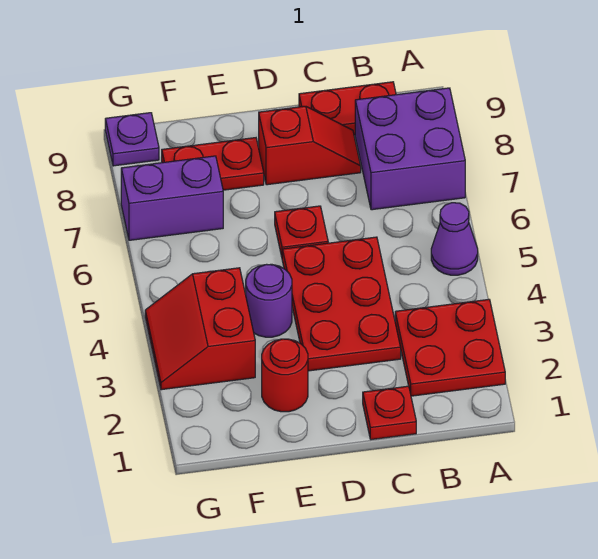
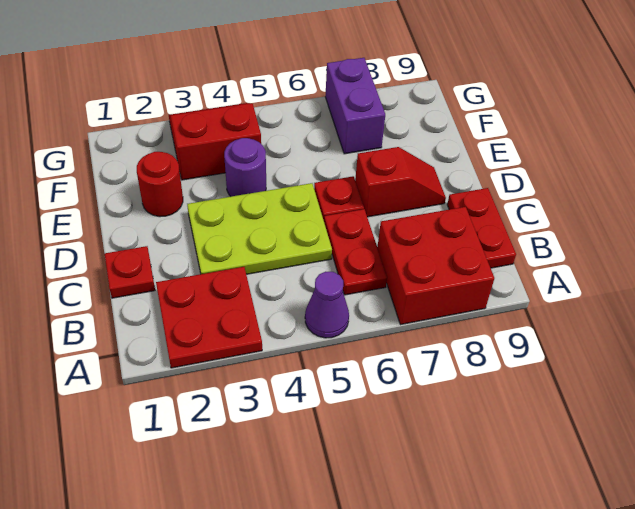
purple 2x2 brick [355,88,465,210] -> red 2x2 brick [377,207,494,325]
red 2x3 plate [282,237,401,371] -> lime 2x3 plate [187,183,332,274]
red 1x2 slope [259,106,361,185] -> red 1x2 slope turned to [355,147,446,217]
red 1x2 plate [162,138,264,190] -> red 1x2 plate moved to [324,209,387,295]
purple 1x1 plate [105,113,159,166] -> none

